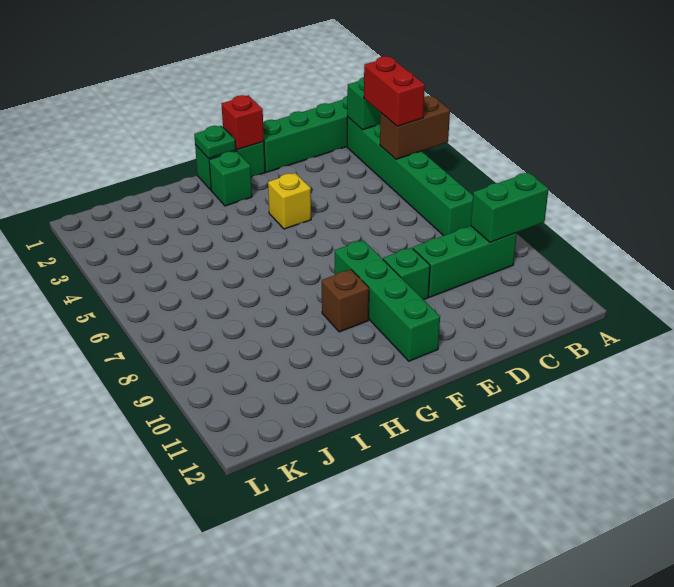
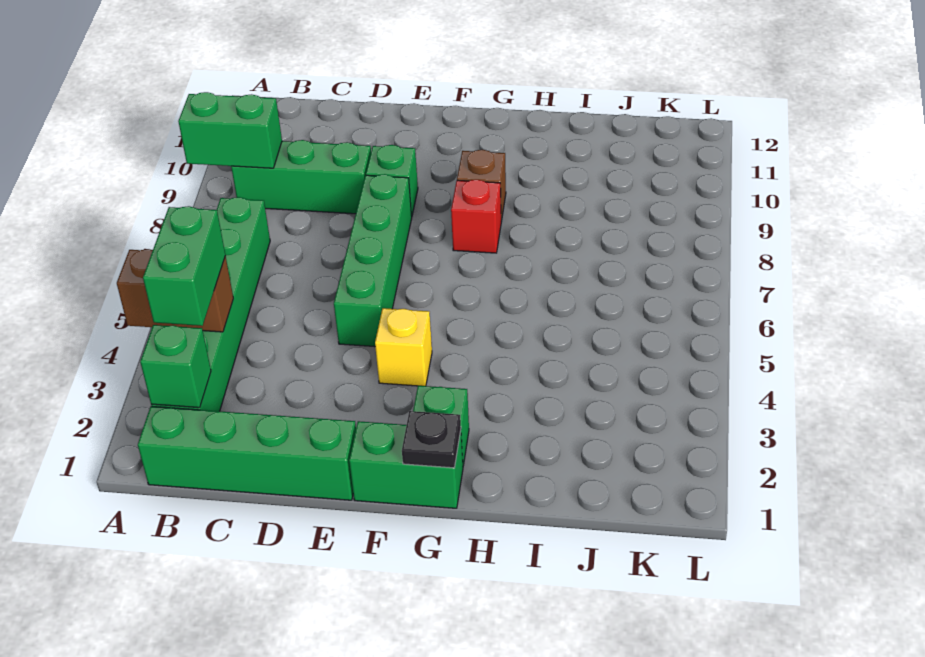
red 1x2 brick [364,56,425,126] -> green 1x2 brick [143,206,225,326]
red 1x1 brick [222,95,264,150] -> red 1x1 brick moved to [451,180,501,253]
green 1x4 brick [335,240,440,361] -> green 1x4 brick moved to [334,174,412,347]
green 1x1 plate [194,126,236,159] -> black 1x1 plate [402,411,461,468]

